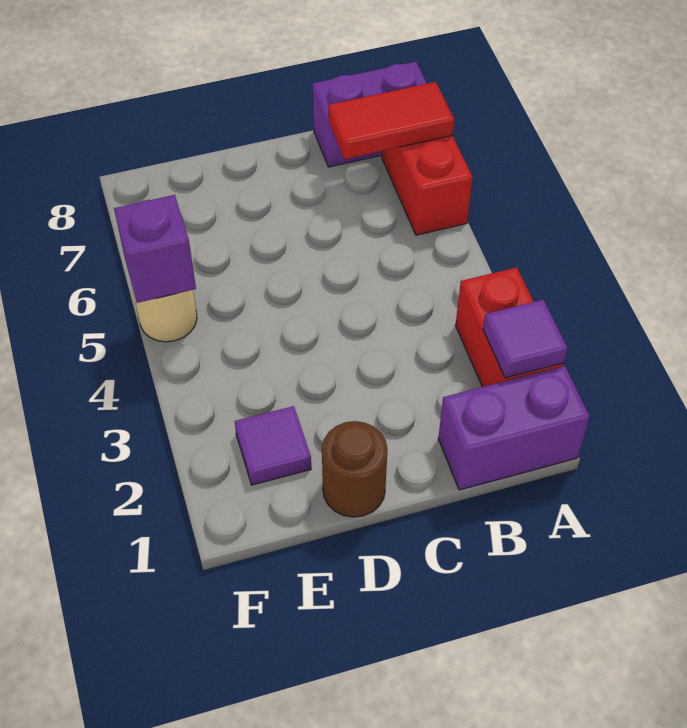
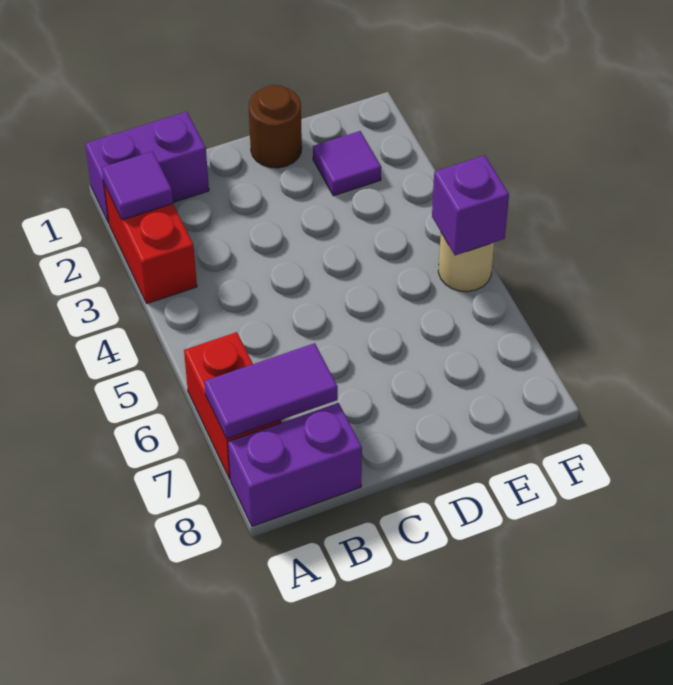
red 1x2 tile [328,82,454,159] -> purple 1x2 tile [204,343,338,439]

